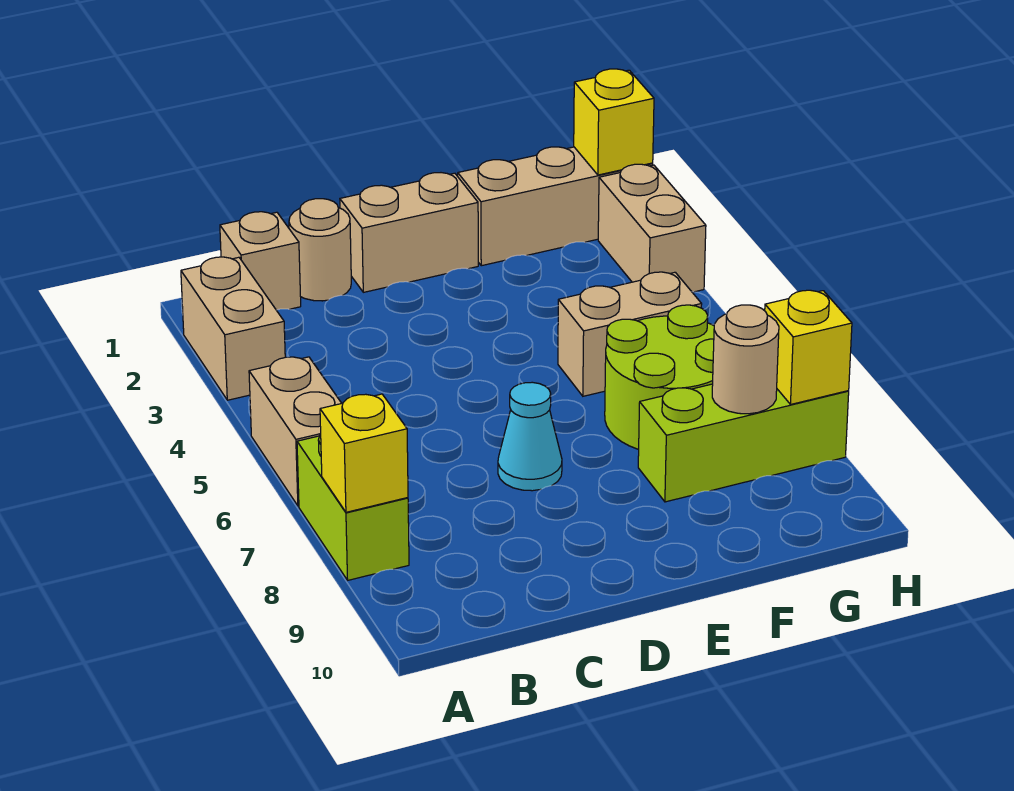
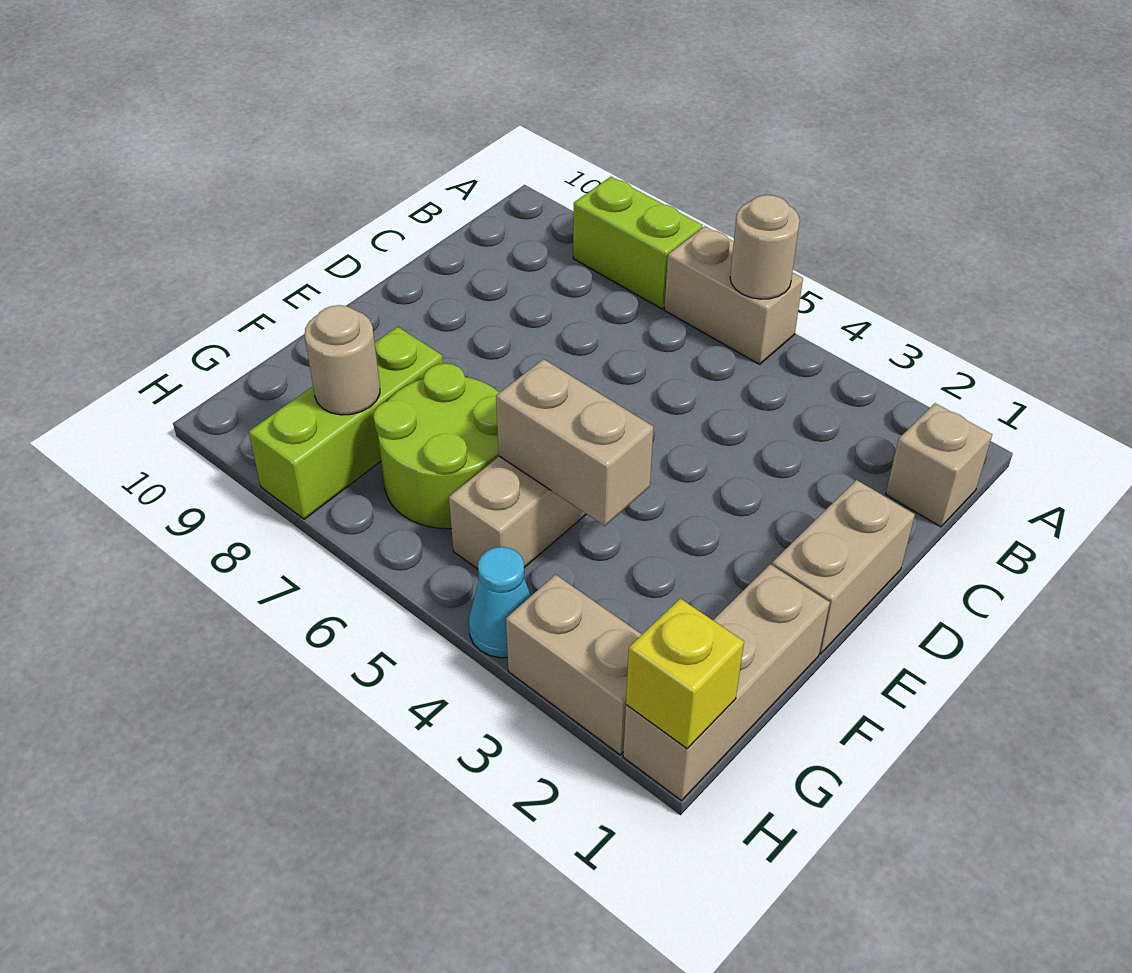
tan 1x2 brick [181,257,285,400] -> tan 1x2 brick moved to [496,359,653,526]
yellow 1x1 brick [320,394,408,512] -> none
tan 1x1 round brick [289,199,351,301] -> tan 1x1 round brick moved to [730,195,800,299]
cyan 1x1 cone [498,382,562,491] -> cyan 1x1 cone moved to [469,547,531,658]
yellow 1x1 brick [765,290,852,405] -> none

